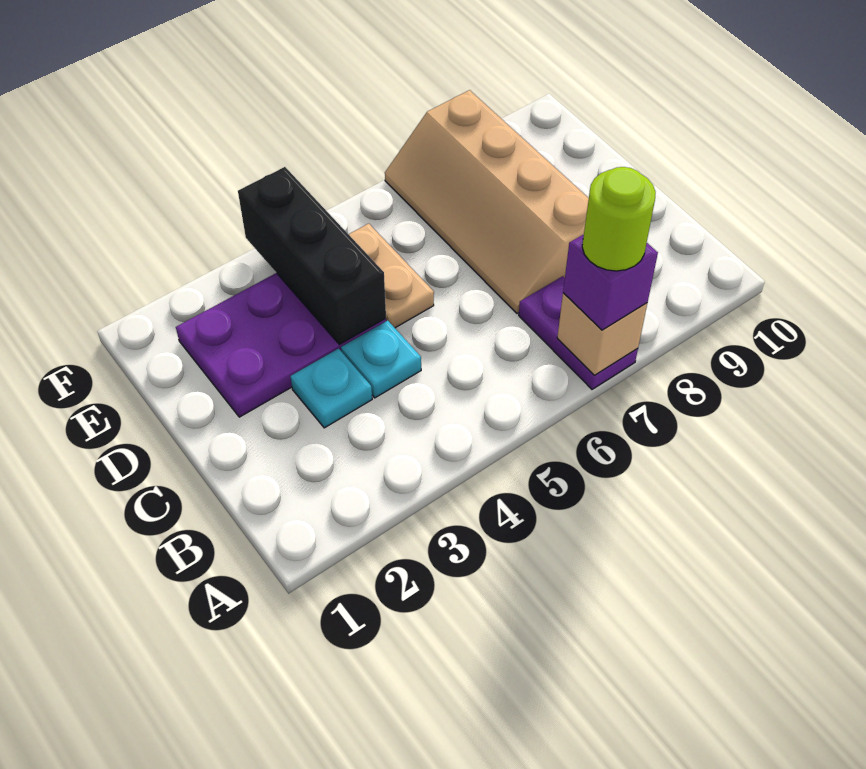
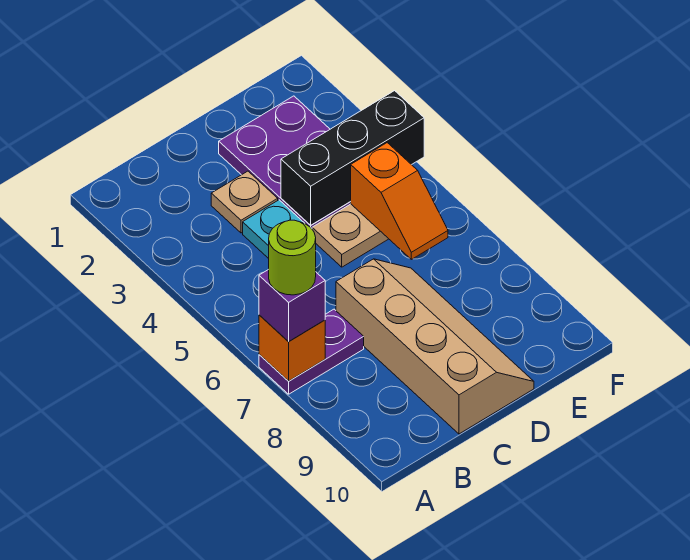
tan 1x1 brick [557,293,647,376] -> orange 1x1 brick [259,315,325,381]
cyan 1x1 plate [290,349,372,428] -> tan 1x1 plate [211,171,278,233]
tan 2x4 slope [385,90,589,314] -> tan 2x4 slope turned to [336,259,534,434]
none -> orange 1x2 slope [351,143,448,259]

